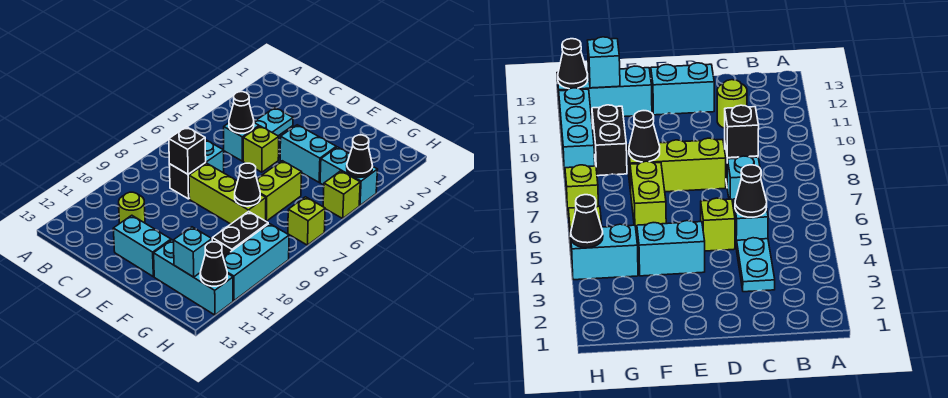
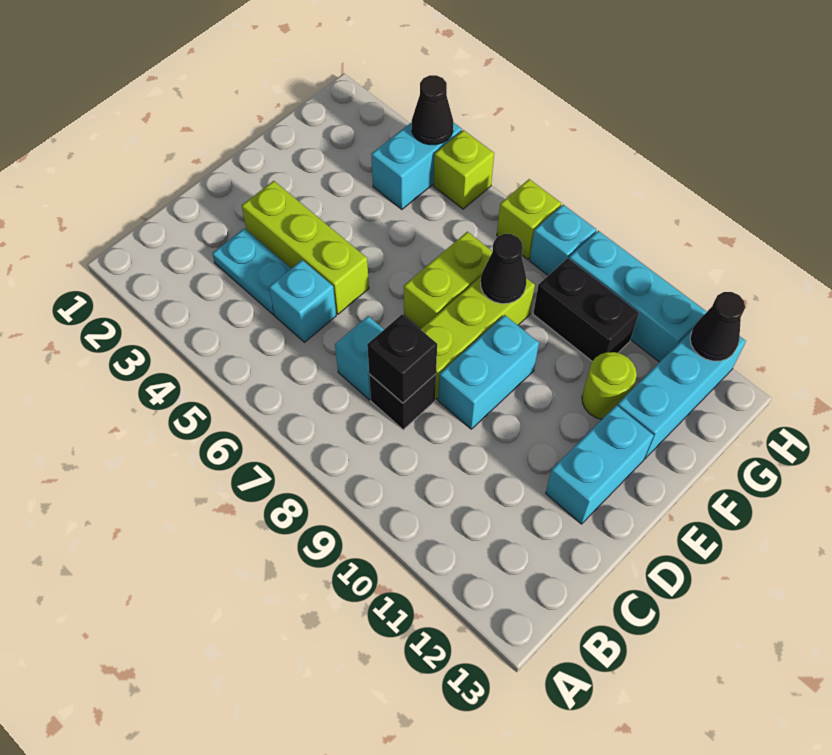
black 1x1 cone [229,92,254,133] -> none
lime 1x1 round brick [119,192,145,224] -> lime 1x1 round brick moved to [582,352,637,419]
lime 1x1 brick [243,126,279,172] -> lime 1x3 brick [242,181,369,314]
cyan 1x2 brick [280,125,336,182] -> cyan 1x2 brick moved to [438,315,539,429]
lime 1x2 brick [257,161,302,221] -> lime 1x2 brick turned to [404,232,493,329]
cyan 1x1 brick [173,227,212,277] -> cyan 1x1 brick moved to [530,205,596,275]

